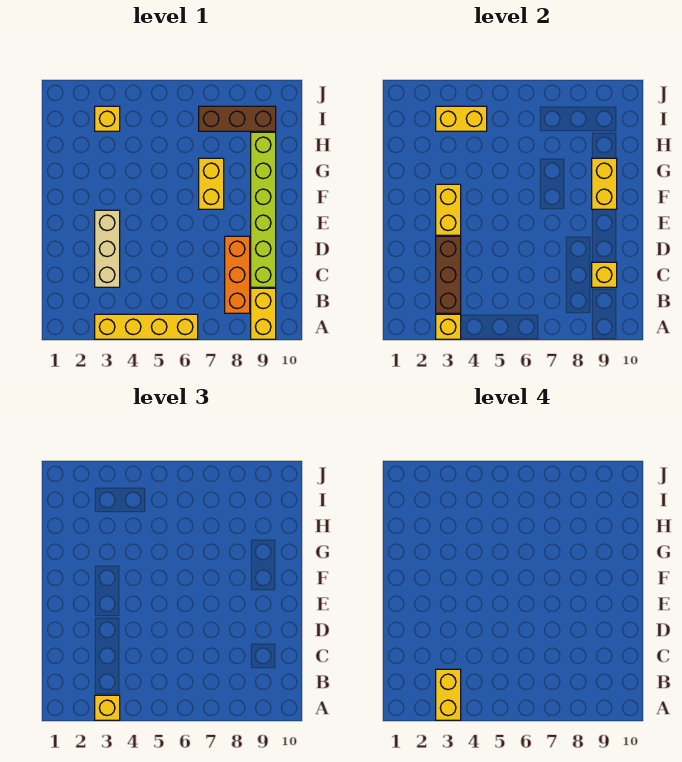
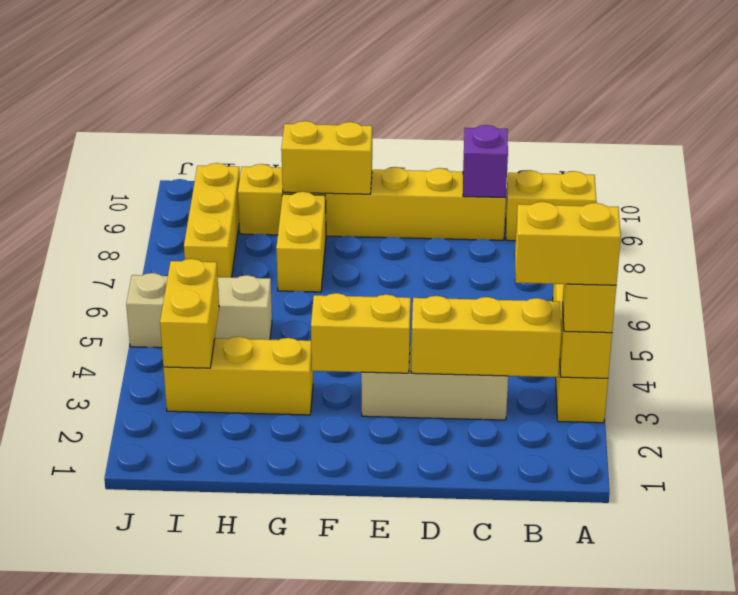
brown 1x3 brick [436,236,461,313] -> yellow 1x3 brick [411,296,561,377]
orange 1x3 brick [225,236,250,313] -> none
lime 1x6 brick [251,132,276,287] -> yellow 1x6 brick [238,164,506,240]
yellow 1x1 brick [592,262,617,287] -> purple 1x1 brick [463,125,508,198]
yellow 1x2 brick [199,158,224,209] -> yellow 1x2 brick turned to [276,192,326,292]
none -> tan 1x3 brick [126,273,272,348]
yellow 1x1 brick [95,106,120,131] -> yellow 1x3 brick [163,337,313,415]
brown 1x3 brick [199,106,276,131] -> yellow 1x3 brick [184,163,240,277]

